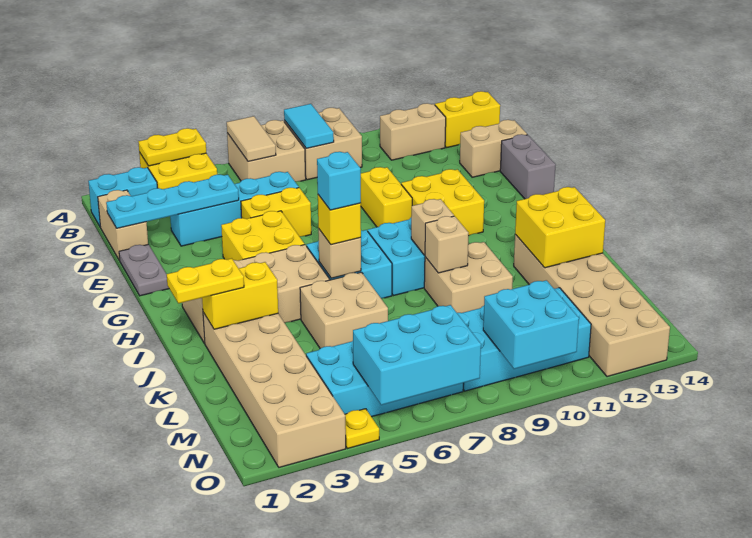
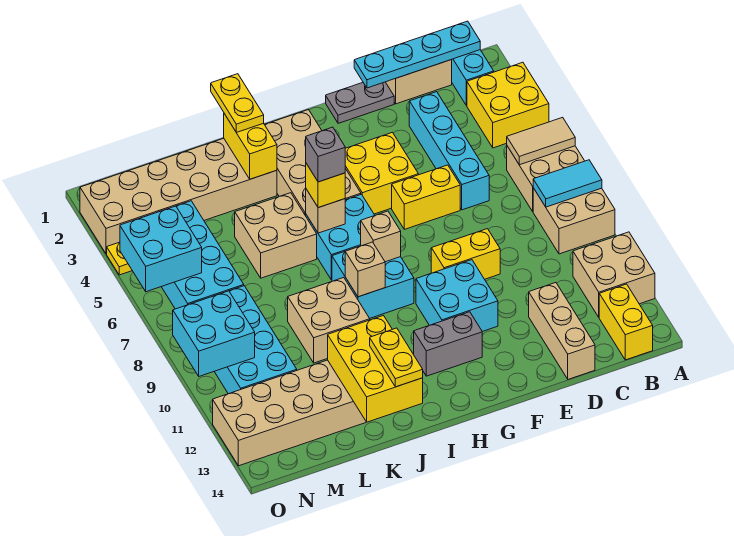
yellow 1x2 plate [139,128,206,166] -> yellow 1x2 plate moved to [370,328,423,387]
tan 1x2 brick [380,103,446,160] -> tan 2x2 brick [573,232,655,317]
cyan 1x4 plate [106,175,239,228] -> cyan 1x4 plate turned to [354,21,480,88]
tan 1x2 brick [460,120,527,177] -> tan 1x3 brick [529,283,595,379]
yellow 1x2 brick [241,188,311,237] -> yellow 1x2 brick turned to [392,165,460,229]
grey 1x2 brick [500,134,556,199] -> grey 1x2 brick moved to [414,312,482,376]
yellow 2x2 brick [401,169,484,236] -> cyan 2x2 brick [416,260,498,332]
cyan 1x1 brick [317,152,361,210] -> grey 1x1 brick [306,127,345,182]
tan 1x1 brick [425,216,468,273] -> tan 1x1 brick moved to [361,211,401,262]
yellow 2x2 brick [515,187,605,268] -> yellow 2x3 brick [328,316,423,422]
cyan 2x3 brick [353,305,481,405] -> cyan 2x2 brick [120,206,202,292]

